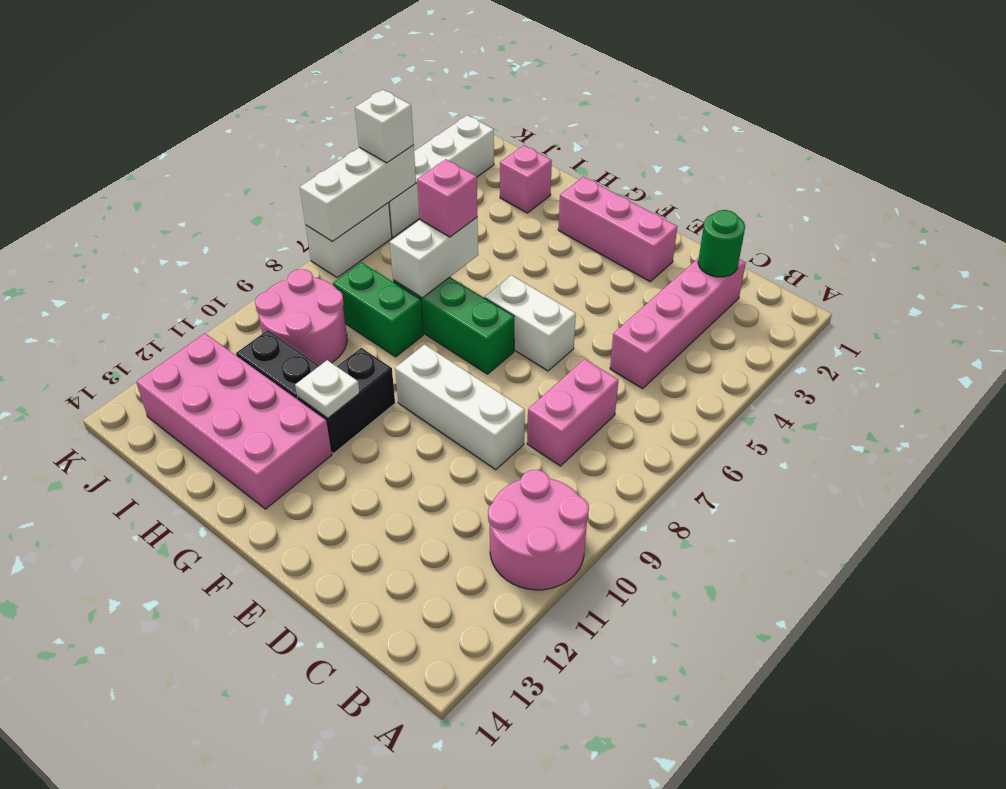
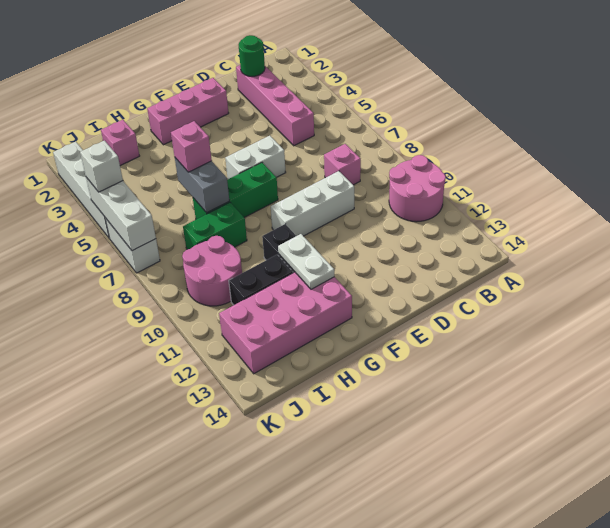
pink 1x2 brick [527,359,619,466] -> pink 1x1 brick [324,144,361,185]
white 1x1 plate [295,360,360,418] -> white 1x2 plate [278,234,334,289]
white 1x2 brick [390,217,478,298] -> grey 1x2 brick [175,158,229,213]

